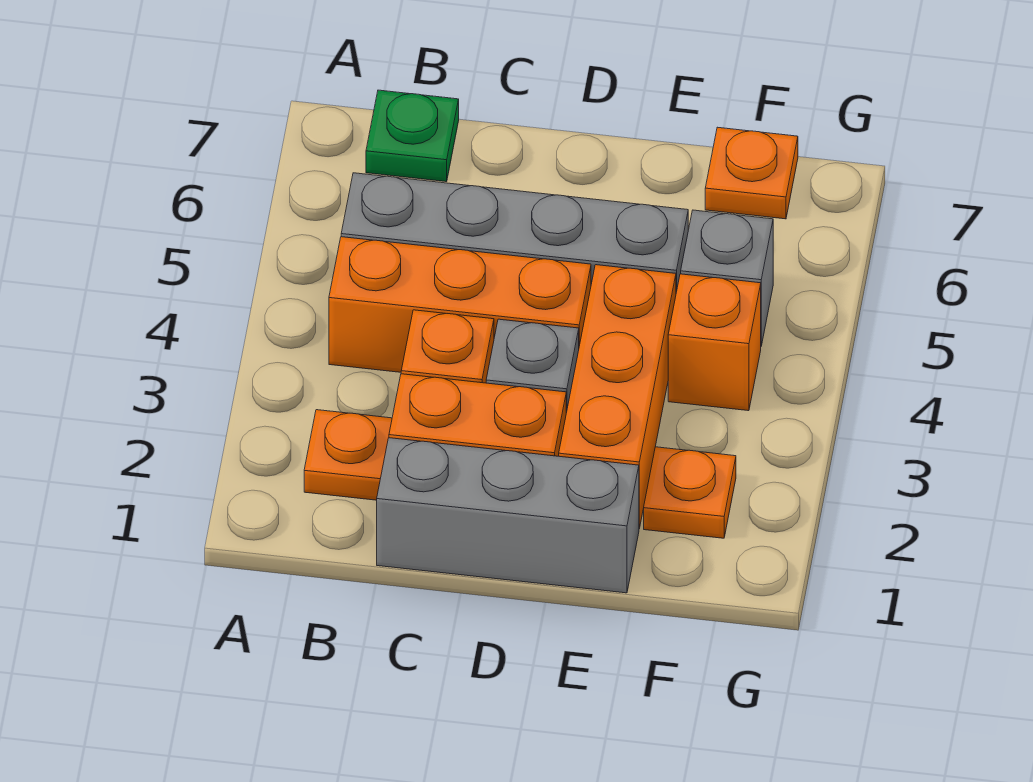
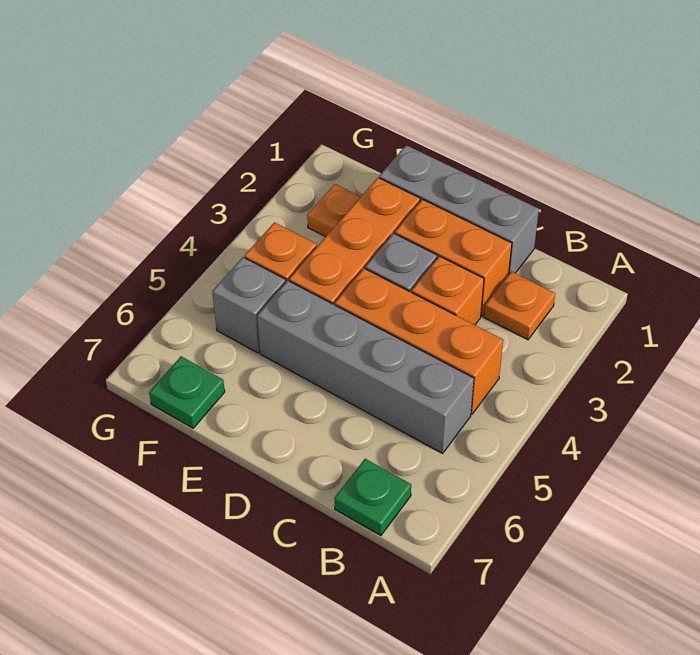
orange 1x1 plate [705,127,798,219] -> green 1x1 plate [149,356,225,428]

